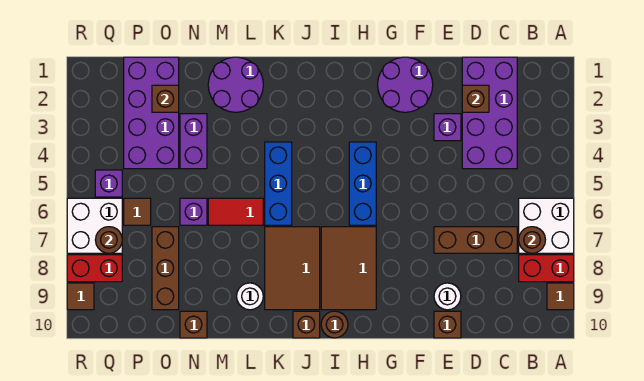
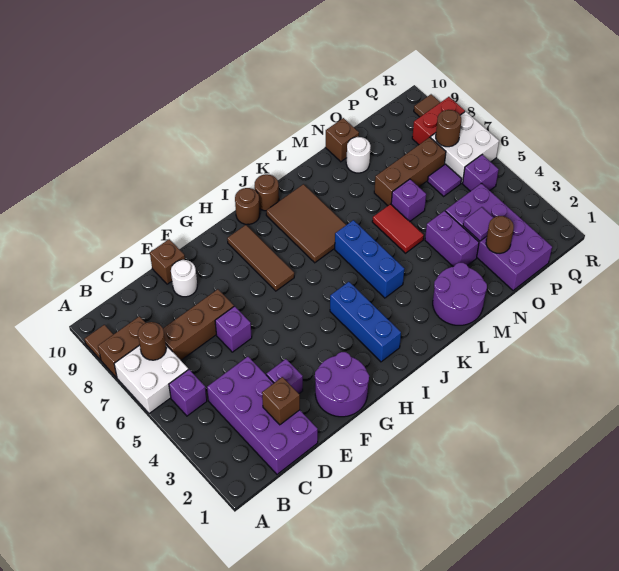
red 1x2 brick [519,255,574,282] -> brown 1x2 brick [98,316,145,378]
none -> purple 1x1 brick [169,370,207,416]
none -> purple 1x1 brick [215,306,252,352]
blue 1x3 brick [349,142,376,225] -> blue 1x3 brick moved to [330,282,401,362]
brown 2x3 tile [321,227,376,310] -> brown 1x3 tile [227,225,294,291]
brown 1x1 brick [293,311,320,338] -> brown 1x1 round brick [255,174,279,211]
red 1x2 tile [208,198,263,225] -> red 1x2 tile turned to [372,204,424,253]
white 1x1 round brick [237,283,263,310] -> white 1x1 round brick moved to [346,137,371,173]
brown 1x1 brick [152,85,179,112] -> brown 1x1 round brick [486,216,514,253]
none -> purple 1x1 tile [463,207,493,241]
brown 1x3 brick [152,227,179,310] -> brown 1x3 brick turned to [374,137,446,205]
brown 1x1 tile [124,198,151,225] -> purple 1x1 tile [428,164,462,196]

